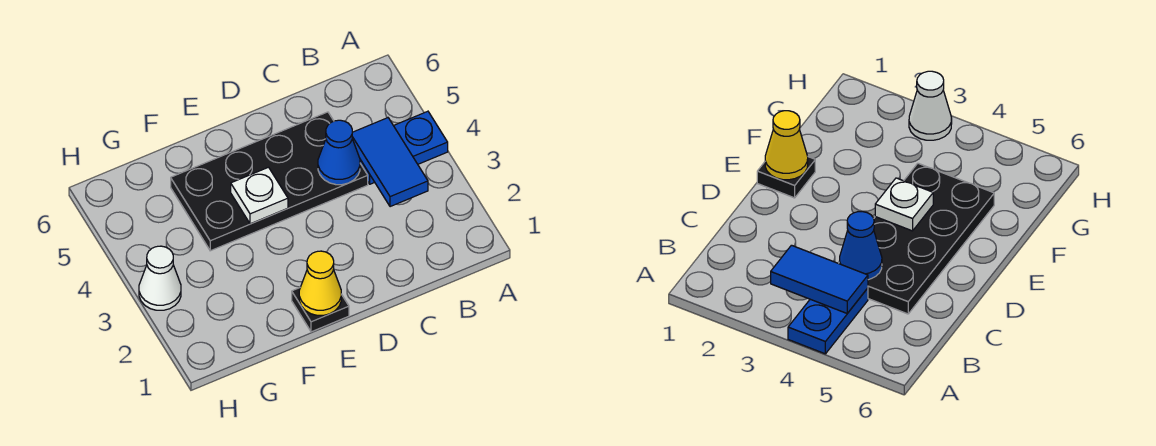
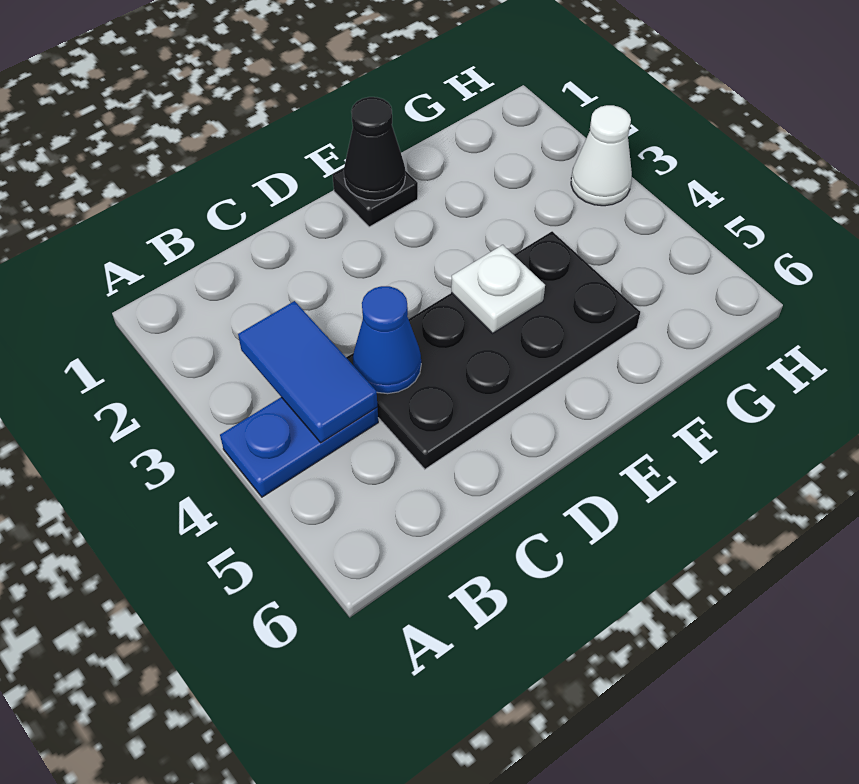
yellow 1x1 cone [299,251,341,315] -> black 1x1 cone [344,97,405,200]

